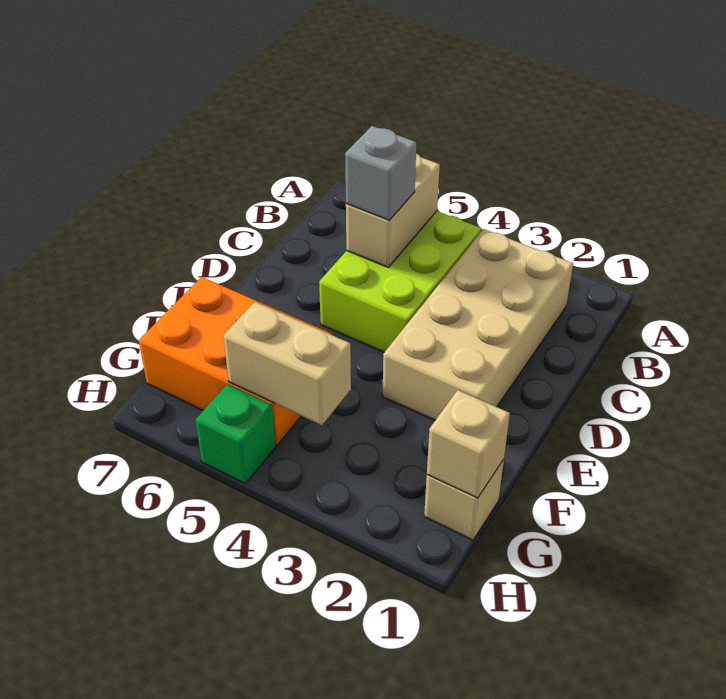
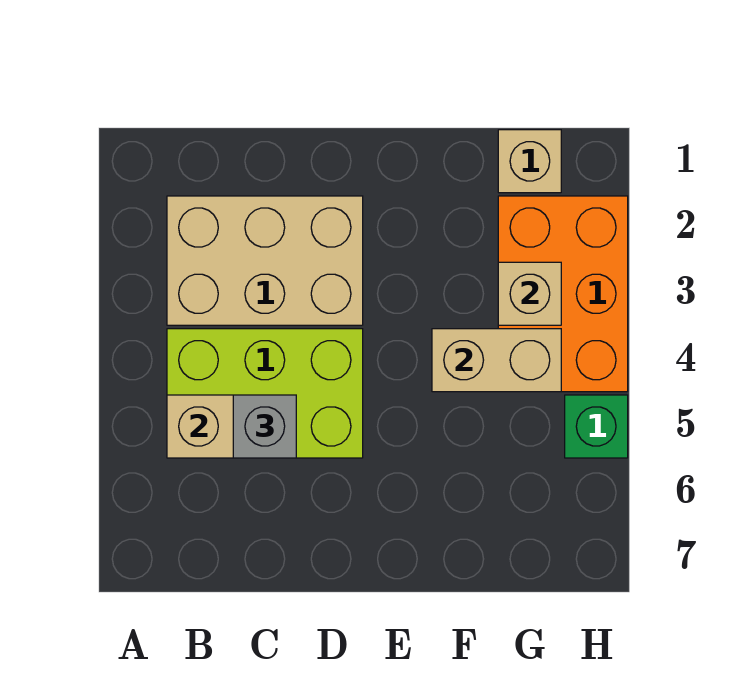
tan 2x4 brick [383,229,573,420] -> tan 2x3 brick [167,196,363,325]
orange 2x3 brick [139,277,333,446] -> orange 2x3 brick moved to [498,196,628,392]
tan 1x1 brick [427,390,510,498] -> tan 1x1 brick moved to [498,262,561,325]
tan 1x2 brick [223,302,351,425] -> tan 1x2 brick turned to [432,329,561,392]

